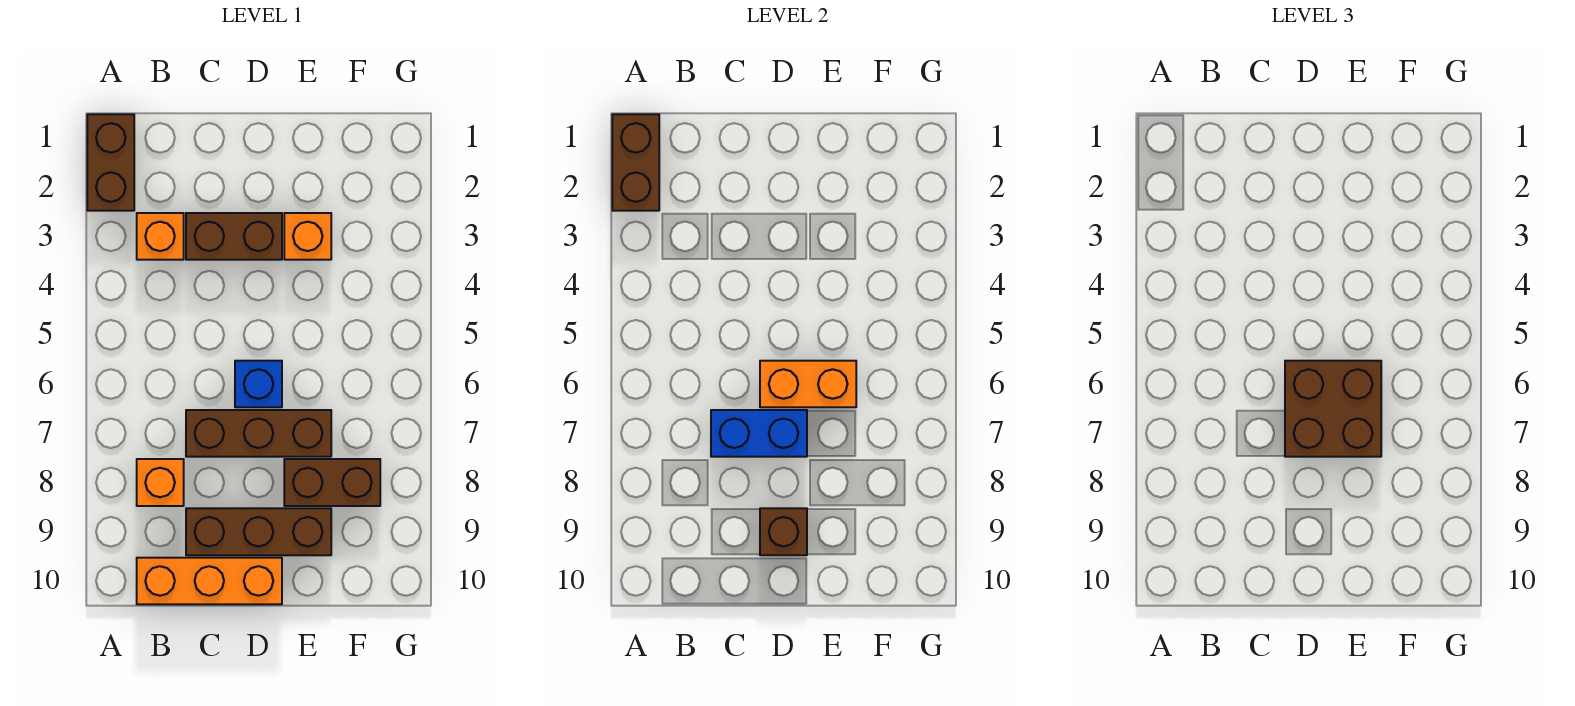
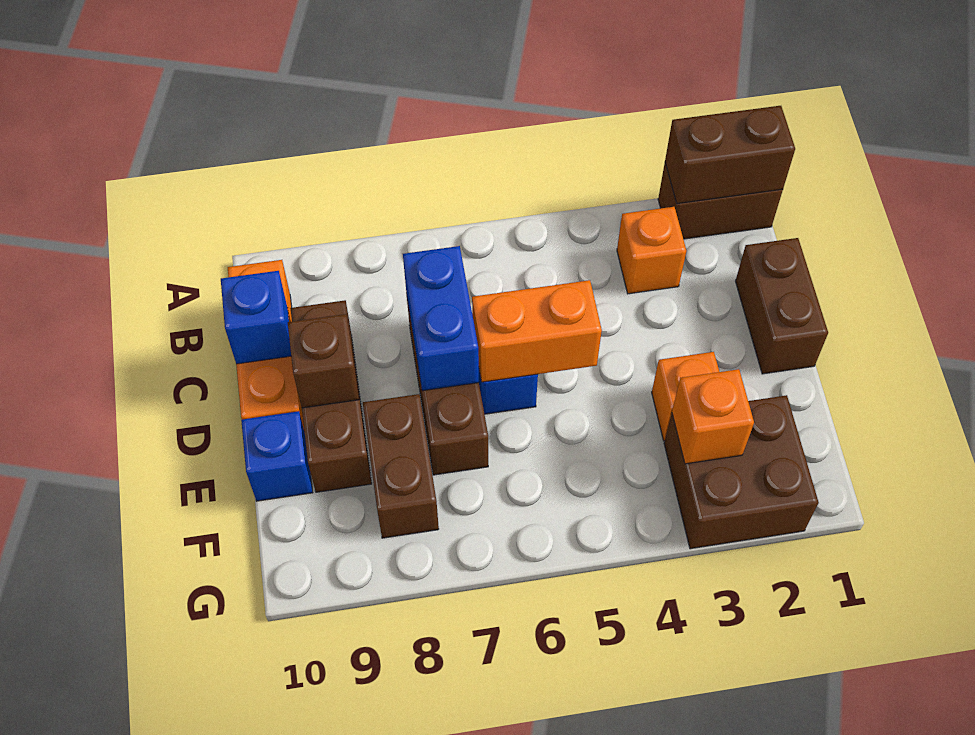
orange 1x1 brick [137,459,184,506] -> orange 1x1 brick moved to [672,369,754,464]
brown 1x2 brick [186,213,282,260] -> brown 1x2 brick moved to [736,238,828,374]
none -> blue 1x1 brick [221,271,291,364]
orange 1x2 brick [760,361,856,407] -> orange 1x2 brick turned to [472,280,602,382]
brown 2x2 brick [1285,361,1381,457] -> brown 2x2 brick moved to [664,395,819,549]
none -> blue 1x1 brick [241,411,313,501]

